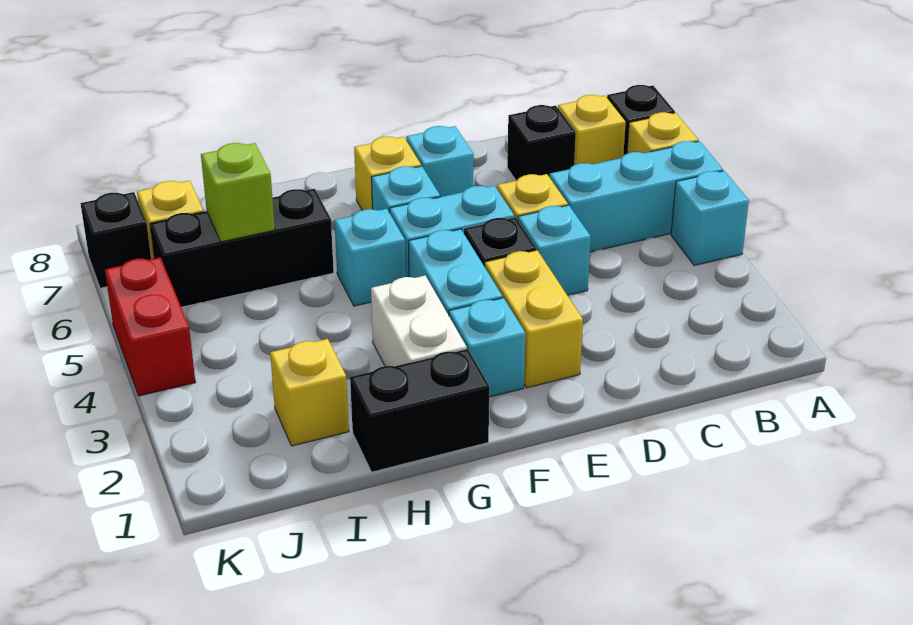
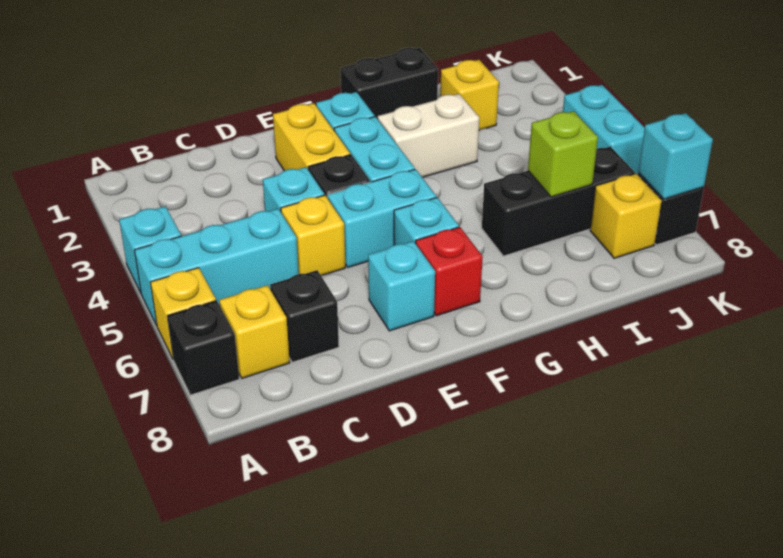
yellow 1x1 brick [354,137,421,210] -> red 1x1 brick [416,227,483,316]
white 1x2 brick [371,276,467,366] -> white 1x2 brick turned to [378,94,479,177]
cyan 1x1 brick [334,209,406,306] -> cyan 1x1 brick moved to [638,113,713,199]
red 1x2 brick [105,257,196,396] -> cyan 1x2 brick [563,85,645,175]

